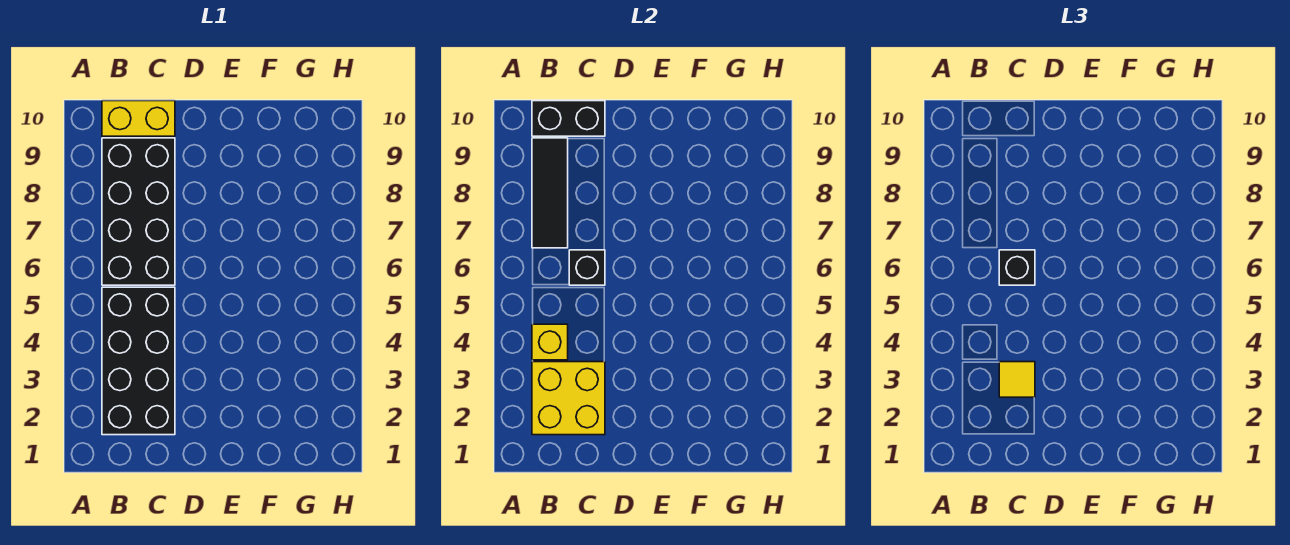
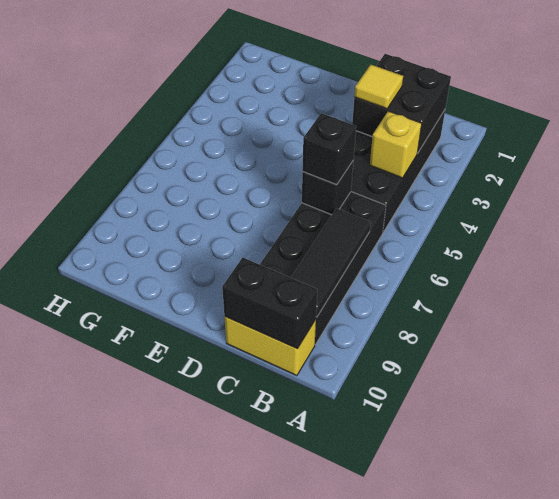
yellow 2x2 brick [532,362,605,435] -> black 2x2 brick [352,54,451,153]

